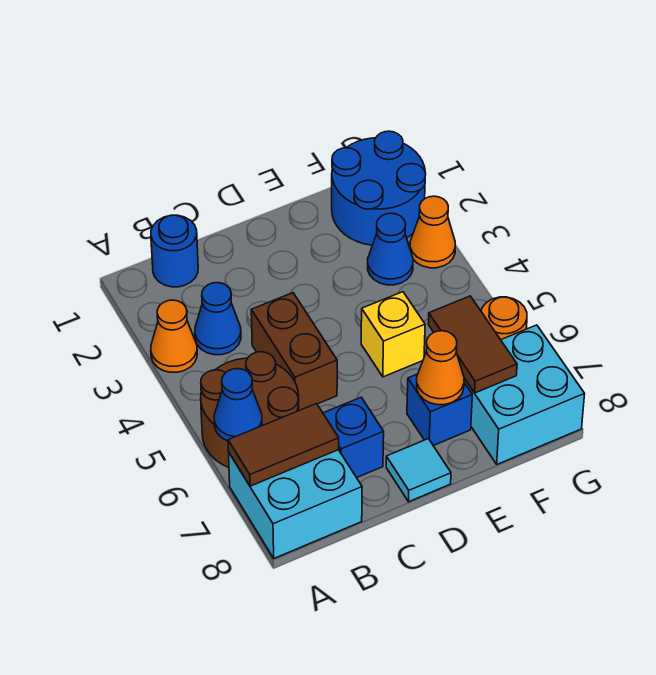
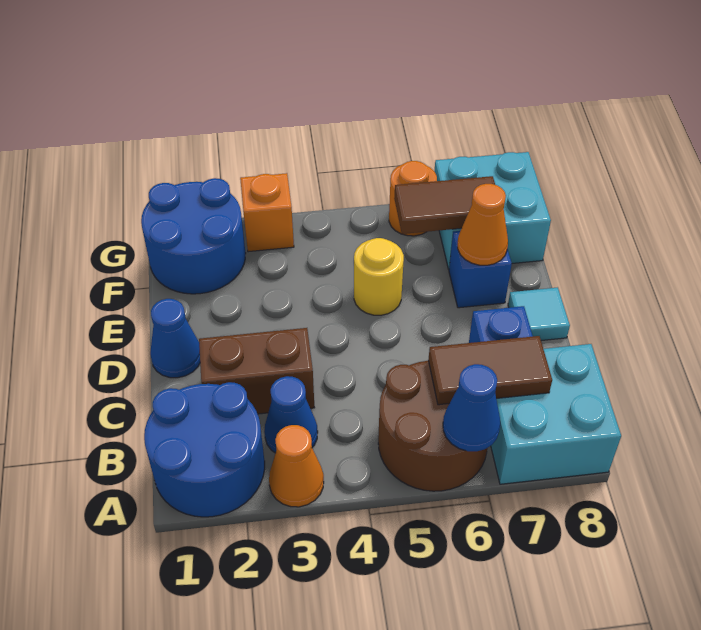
brown 1x2 tile [228,404,339,486] -> brown 1x2 tile turned to [428,336,552,405]
blue 1x1 round brick [151,215,198,287] -> blue 2x2 round brick [144,382,265,517]
brown 1x2 brick [251,293,337,410] -> brown 1x2 brick moved to [199,328,314,414]
yellow 1x1 brick [361,292,425,377] -> yellow 1x1 round brick [354,238,404,315]
blue 1x1 cone [368,213,413,285] -> blue 1x1 cone moved to [150,299,200,378]
orange 1x1 cone [410,196,455,268] -> orange 1x1 brick [240,173,294,252]

